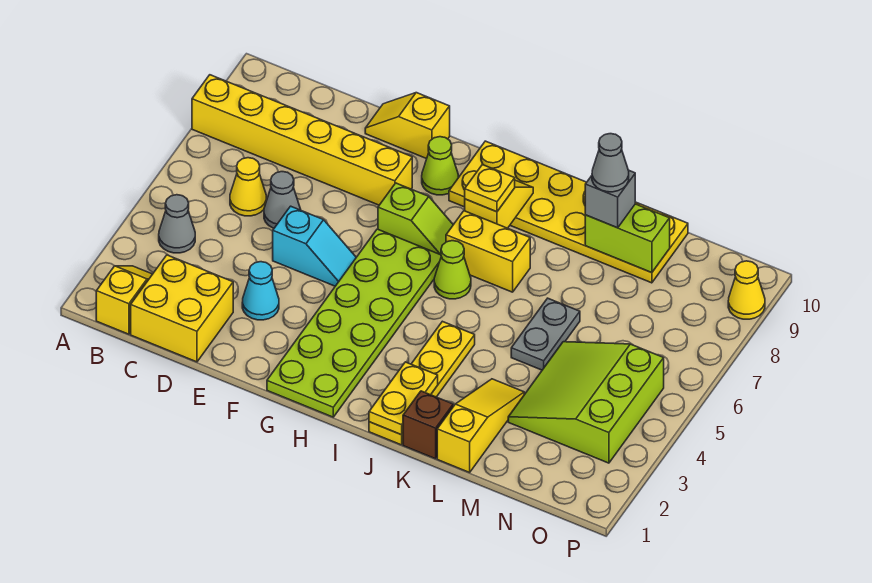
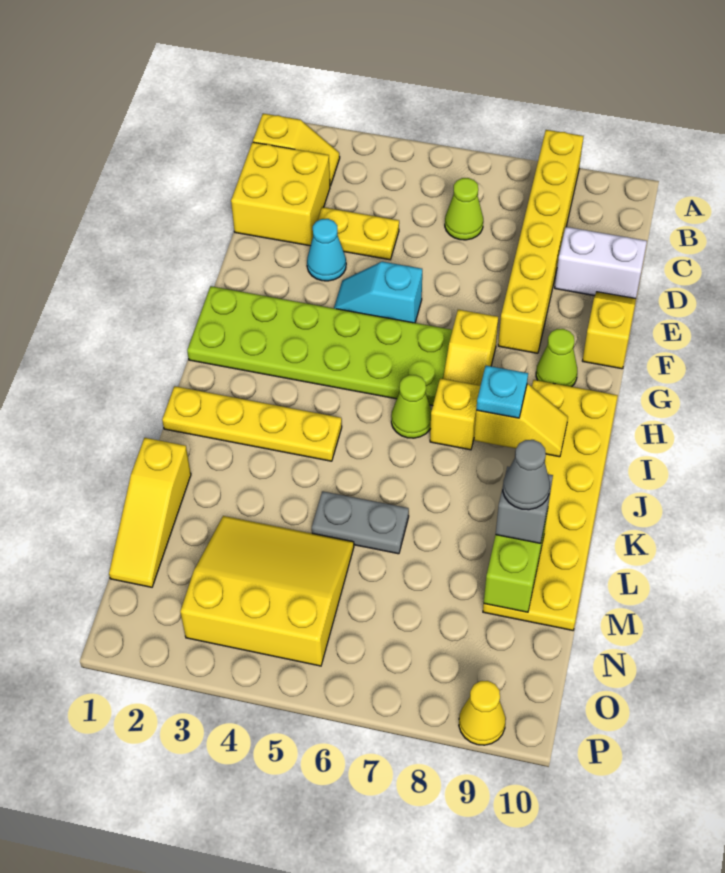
grey 1x1 cone [159,195,195,253] -> none
yellow 1x1 cone [230,158,266,216] -> lime 1x1 cone [445,178,483,240]
grey 1x1 cone [264,172,301,228] -> none
none -> white 1x2 brick [555,227,647,298]
cyan 1x2 slope [273,206,356,286] -> cyan 1x2 slope turned to [334,262,422,323]
lime 1x2 slope [378,183,453,255] -> yellow 1x2 slope [443,310,498,386]
yellow 1x2 brick [446,211,530,292] -> yellow 1x1 brick [430,378,480,450]
yellow 1x1 plate [465,165,515,212] -> cyan 1x1 plate [476,366,528,418]
yellow 1x2 plate [369,362,438,435] -> yellow 1x2 plate moved to [318,207,399,260]
brown 1x1 brick [403,391,453,459] -> none
yellow 1x3 slope [437,379,524,473] -> yellow 1x3 slope turned to [109,438,191,587]
lime 3x3 slope [508,342,664,463] -> yellow 3x3 slope [180,516,354,666]

